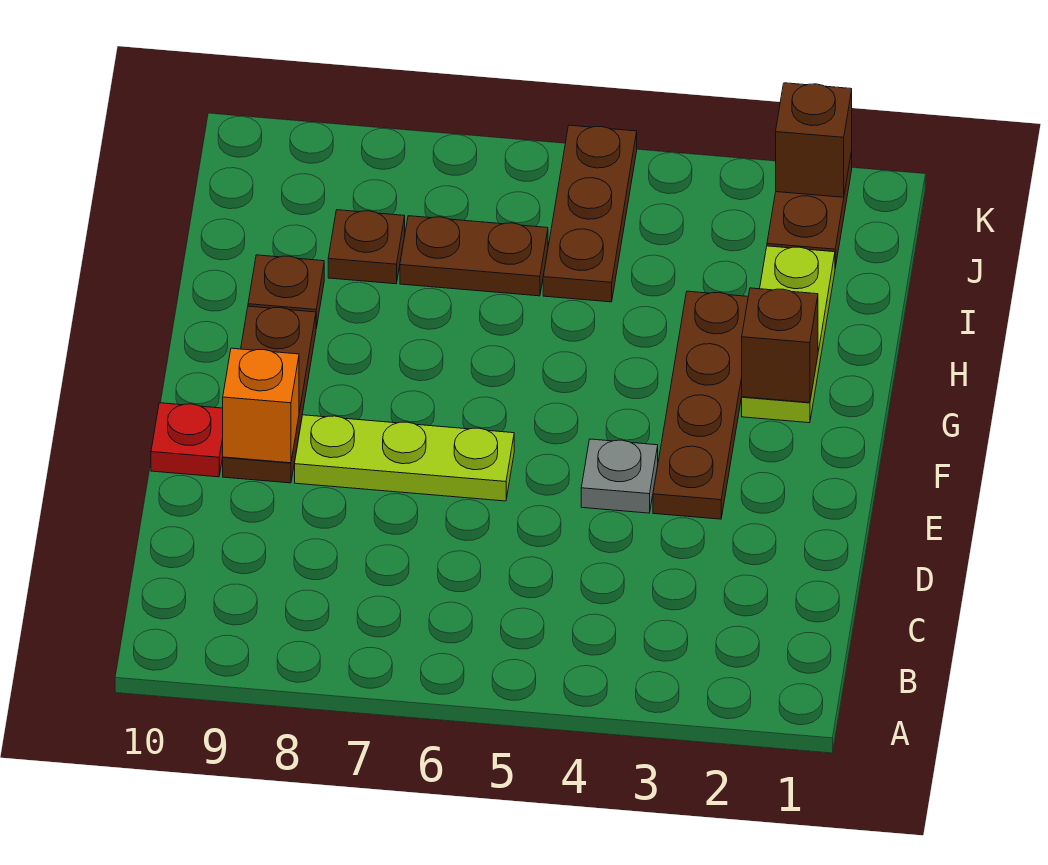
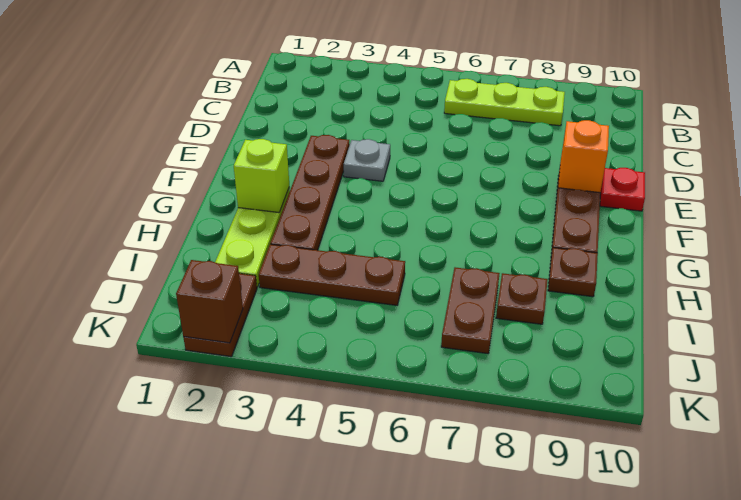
lime 1x3 plate [295,415,514,501] -> lime 1x3 plate moved to [444,79,565,126]
brown 1x1 brick [742,288,818,403] -> lime 1x1 brick [234,139,289,213]
brown 1x3 plate [543,125,637,302] -> brown 1x3 plate turned to [259,244,405,305]
brown 1x2 plate [400,216,548,296] -> brown 1x2 plate turned to [441,267,500,354]

